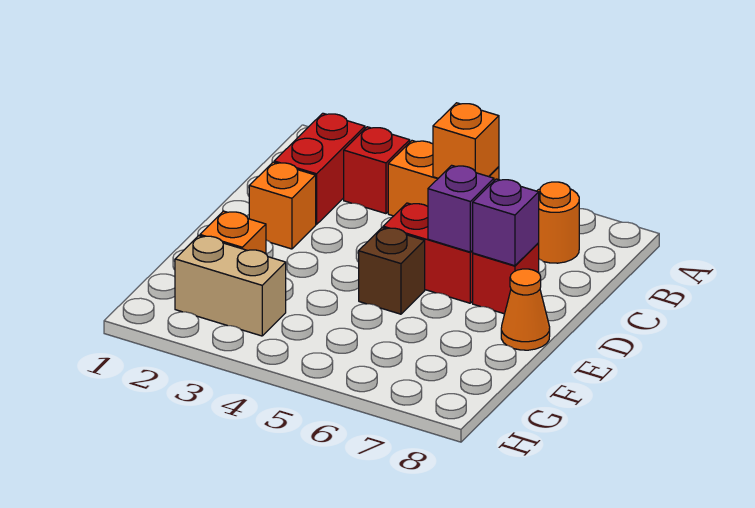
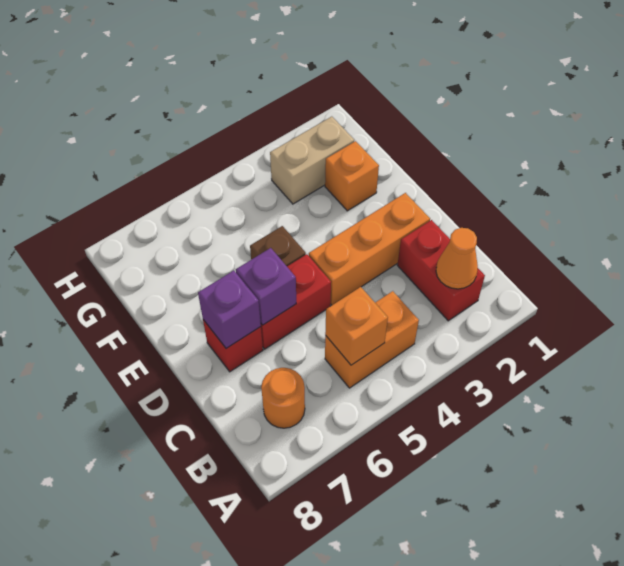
red 1x1 brick [344,127,410,214] -> none
orange 1x1 brick [249,162,316,249] -> orange 1x3 brick [309,193,430,305]
orange 1x1 cone [501,269,550,350] -> orange 1x1 cone moved to [436,228,478,289]

